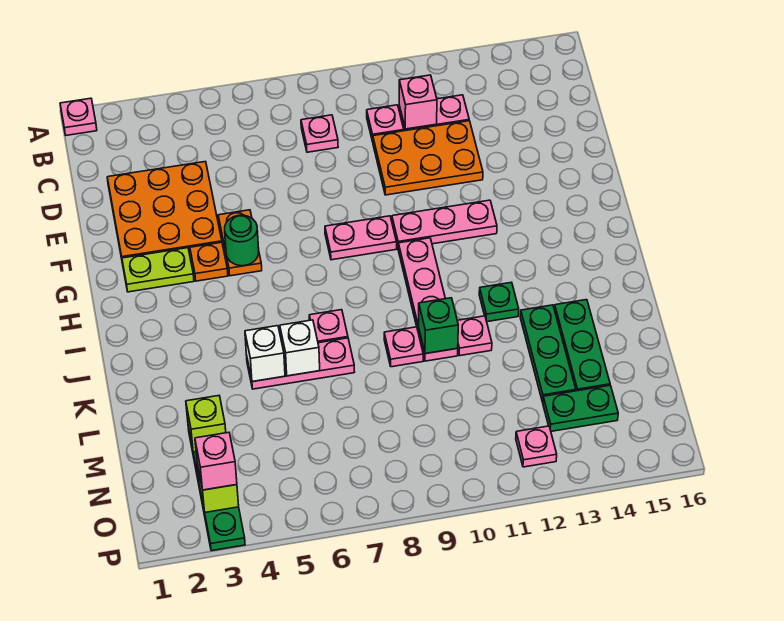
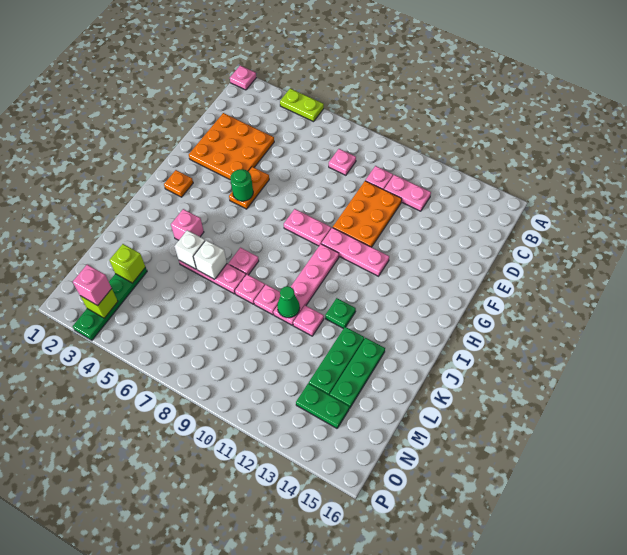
pink 1x1 brick [399,75,437,129] -> pink 1x1 brick moved to [171,209,204,240]
orange 2x3 plate [373,121,483,195] -> orange 2x3 plate turned to [333,181,402,247]
lime 1x2 plate [122,248,194,292] -> lime 1x2 plate moved to [280,88,324,122]
orange 1x1 plate [190,242,228,281] -> orange 1x1 plate moved to [164,170,193,197]
green 1x1 brick [419,298,458,354] -> green 1x1 cone [277,286,300,318]
pink 1x1 plate [516,426,557,467] -> pink 1x1 plate moved to [235,274,265,304]

